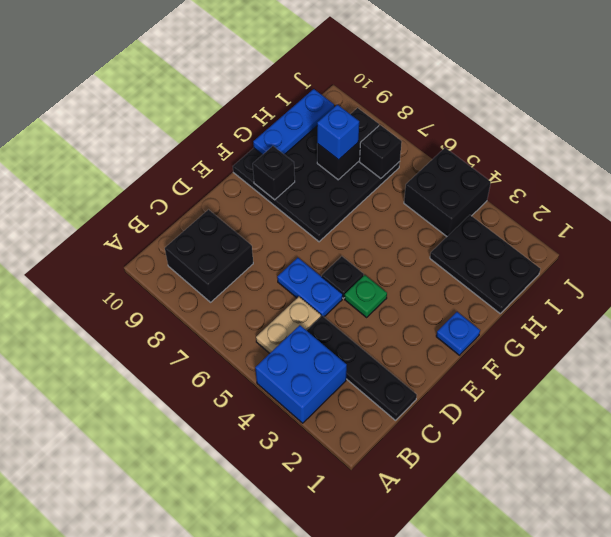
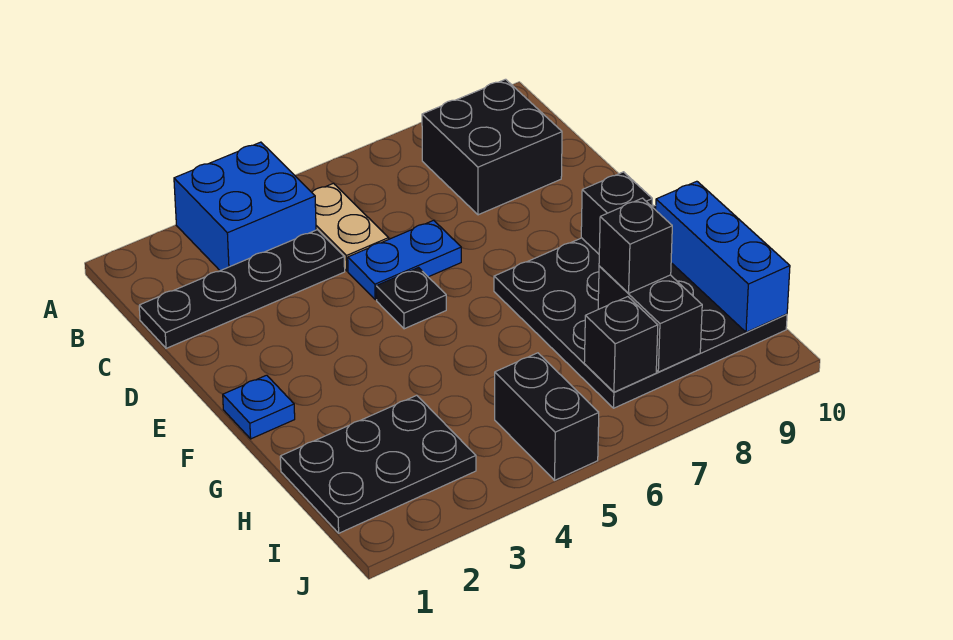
green 1x1 plate [345,275,387,317] -> none
blue 1x3 plate [253,89,334,155] -> blue 1x3 brick [656,181,790,332]
blue 1x1 brick [317,105,359,160] -> black 1x1 brick [599,198,672,293]
black 2x2 brick [404,148,491,236] -> black 1x2 brick [495,353,599,480]

